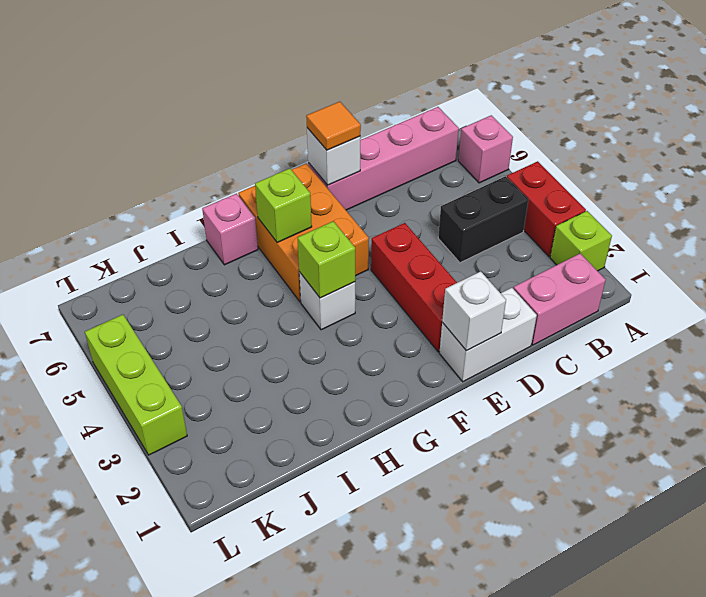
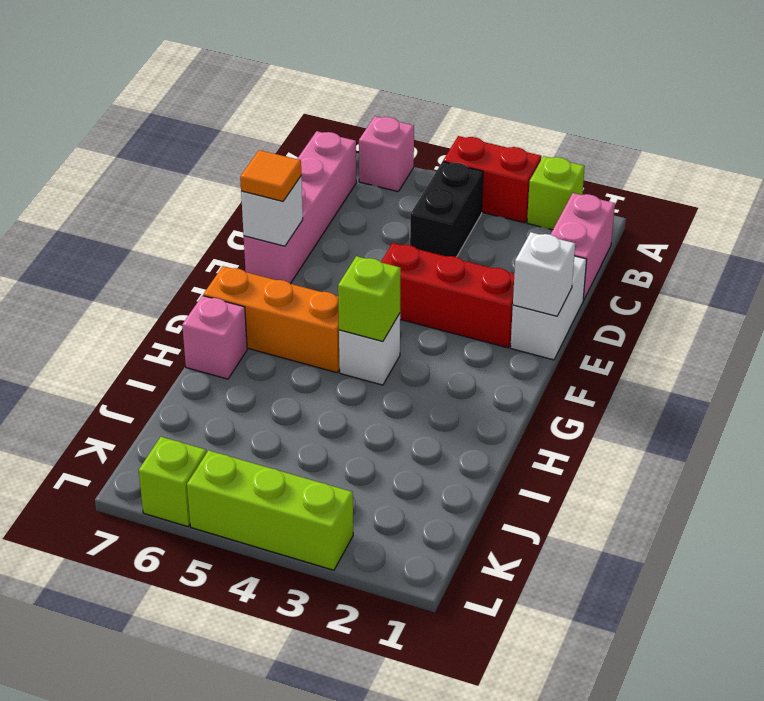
orange 2x3 brick [238,163,369,302] -> orange 1x3 brick [203,266,340,373]
lime 1x1 brick [255,168,312,243] -> lime 1x1 brick moved to [139,437,206,527]

